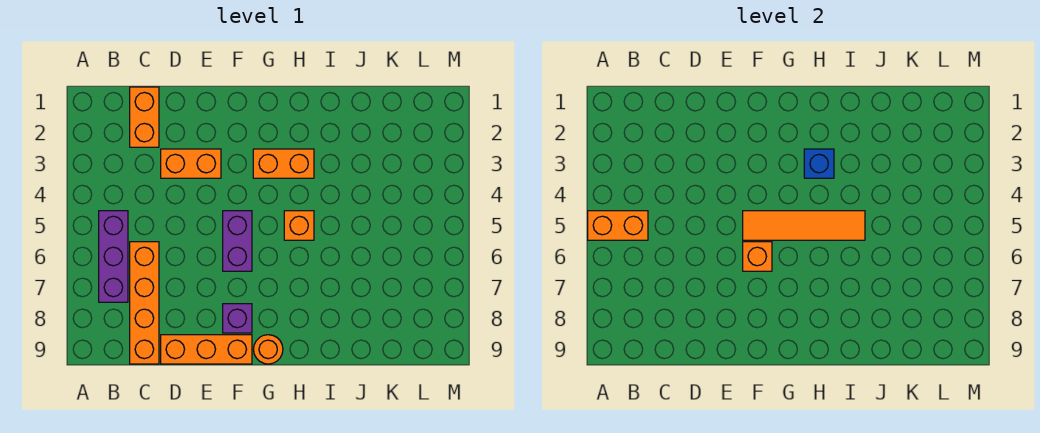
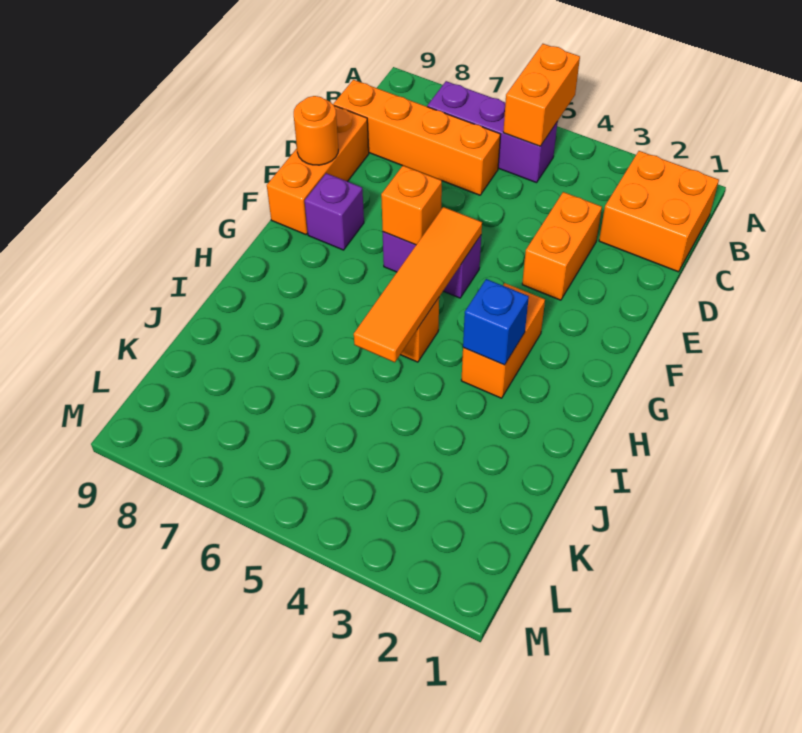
orange 1x2 brick [130,87,159,147] -> orange 2x2 brick [599,151,719,272]
orange 1x1 round brick [254,335,283,364] -> orange 1x1 round brick moved to [294,96,338,165]

